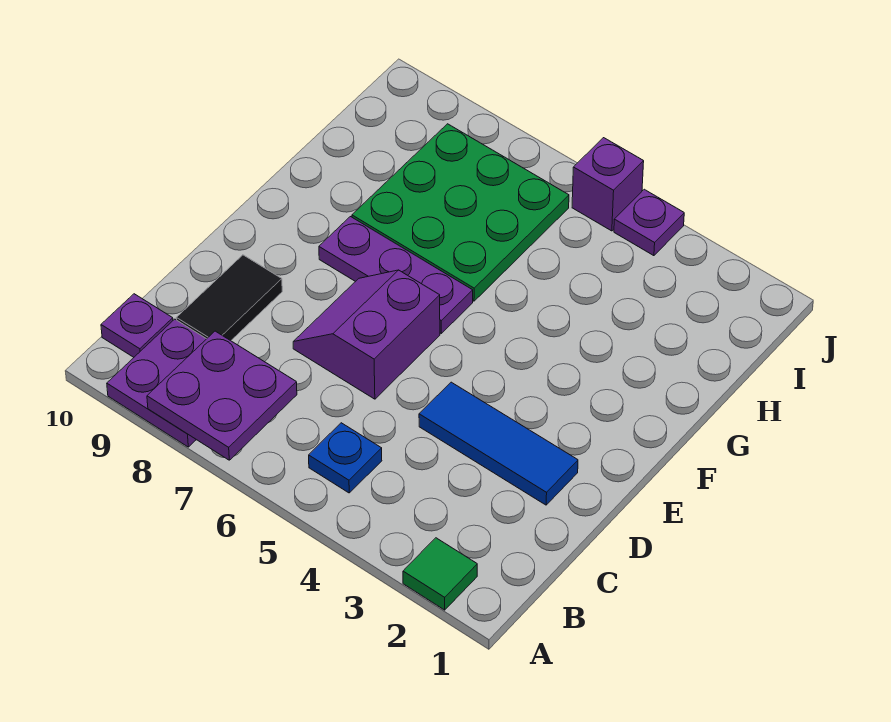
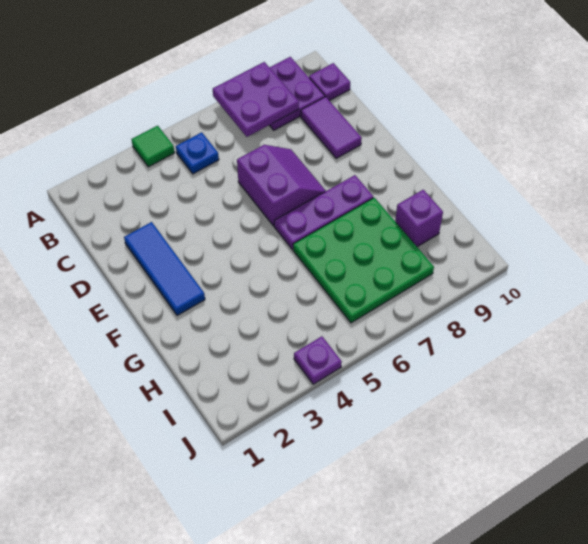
green 1x1 tile [403,538,477,610] -> green 1x1 tile moved to [131,126,174,167]
black 1x2 tile [176,255,282,341] -> purple 1x2 tile [301,97,362,158]
blue 1x3 tile [419,382,578,505] -> blue 1x3 tile turned to [124,222,205,316]
purple 1x1 brick [572,138,644,231] -> purple 1x1 brick moved to [395,190,443,247]

